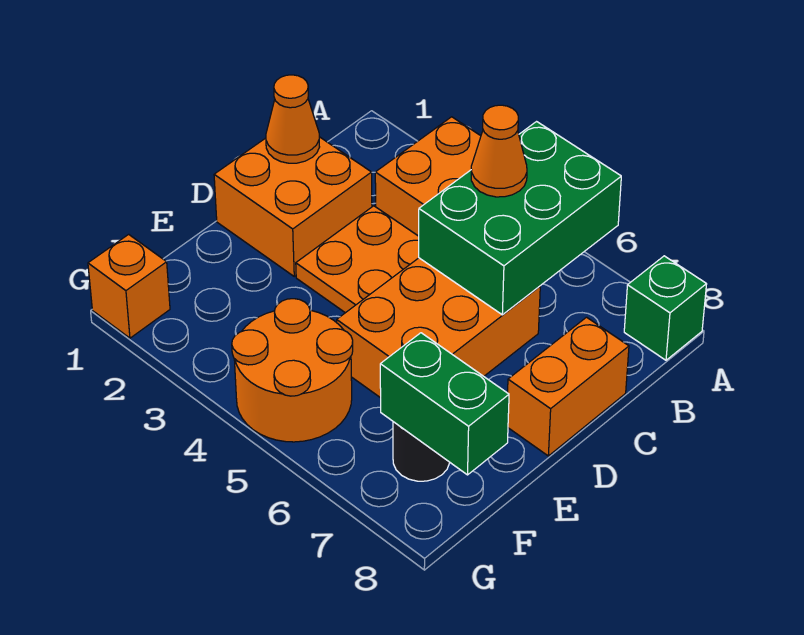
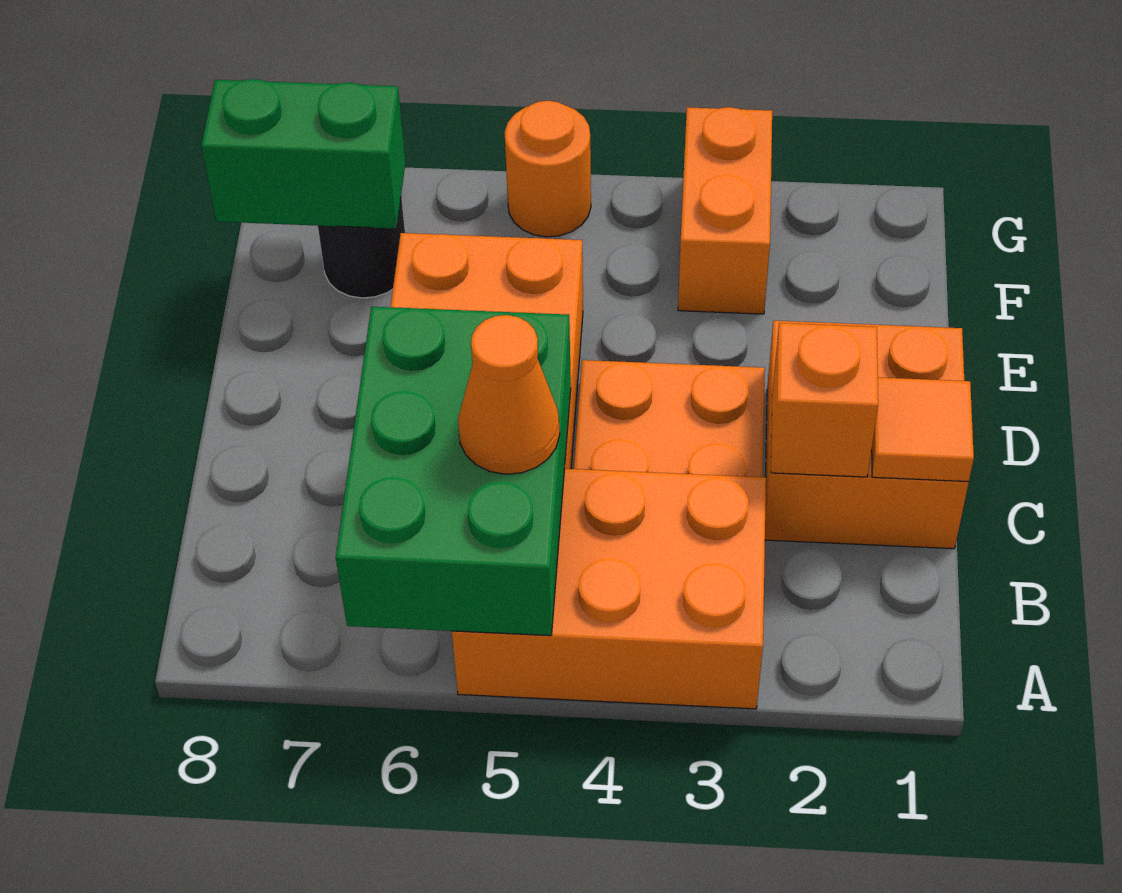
green 1x1 brick [624,256,707,360] -> none
orange 1x1 cone [266,75,319,163] -> orange 1x1 tile [872,377,974,482]
orange 1x2 brick [508,317,629,456] -> orange 1x2 brick moved to [678,107,772,314]
orange 2x2 round brick [232,299,353,442] -> orange 1x1 round brick [505,101,591,237]
orange 1x1 brick [88,234,170,338] -> orange 1x1 brick moved to [771,323,878,477]

